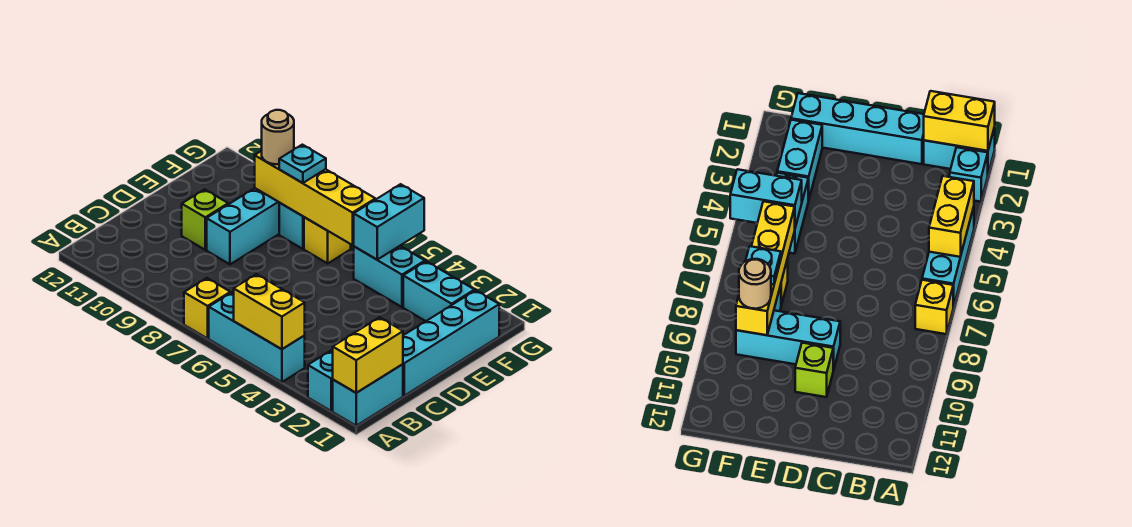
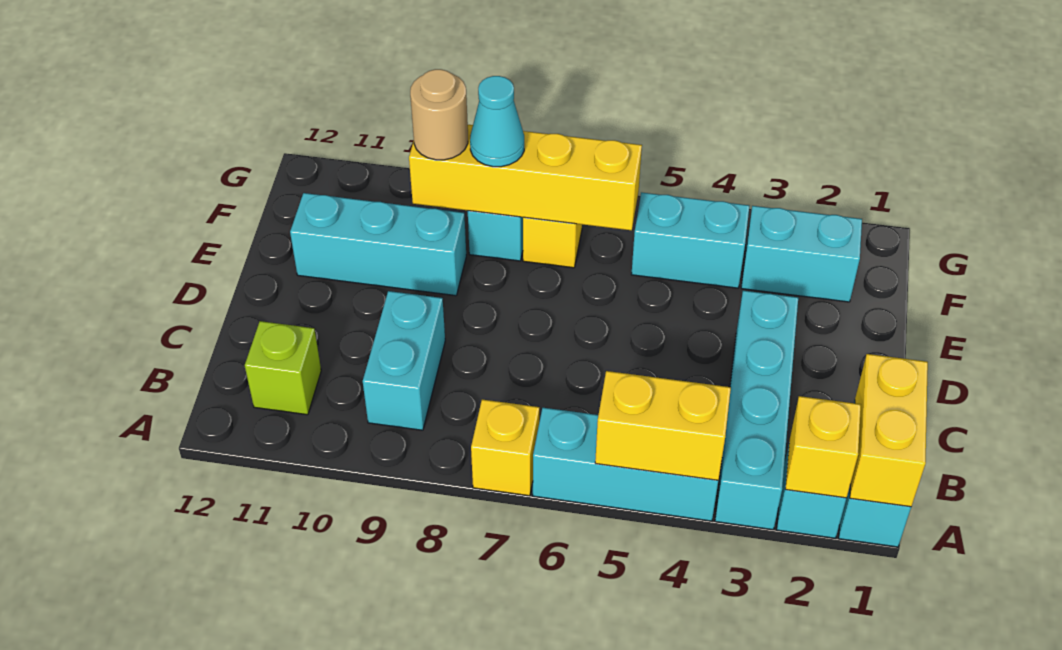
none -> yellow 1x1 brick [785,396,861,498]
cyan 1x4 brick [403,290,499,396] -> cyan 1x4 brick moved to [715,291,798,530]
cyan 1x3 brick [207,188,279,264] -> cyan 1x3 brick turned to [290,193,466,296]
lime 1x1 brick [182,189,228,250] -> lime 1x1 brick moved to [245,321,321,415]
cyan 1x2 brick [354,184,424,260] -> cyan 1x2 brick moved to [363,291,445,430]
cyan 1x1 plate [279,145,326,183] -> cyan 1x1 cone [470,76,524,167]

